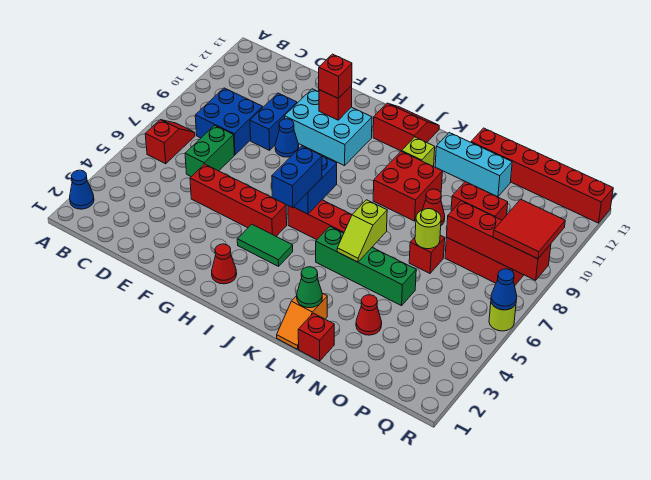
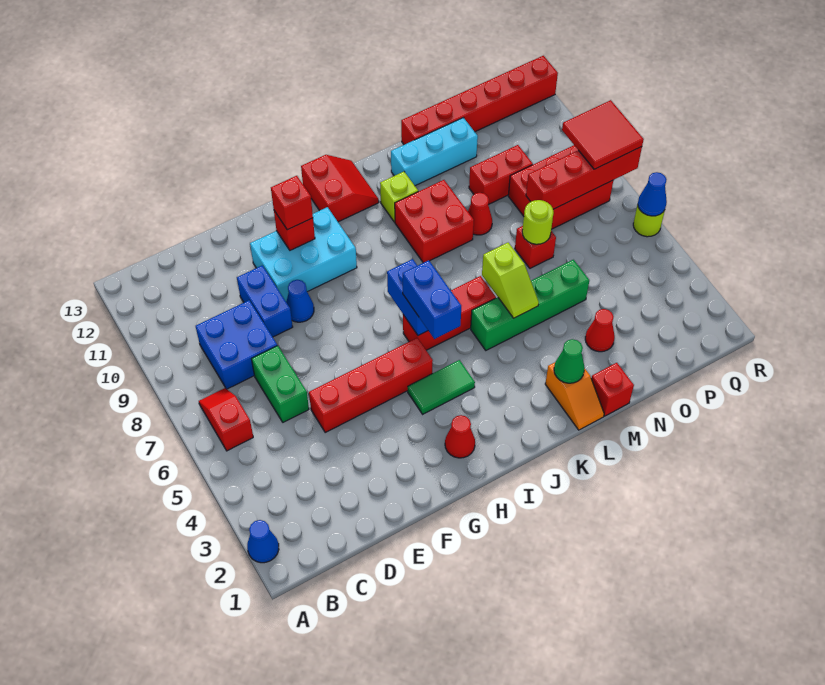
red 2x2 slope [373,103,439,151] -> red 2x2 slope turned to [301,155,379,222]

